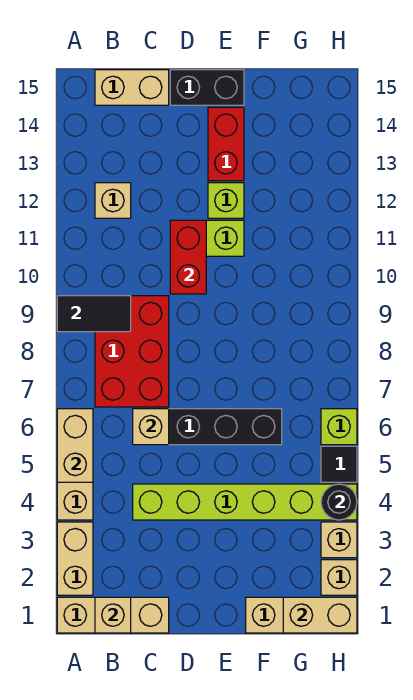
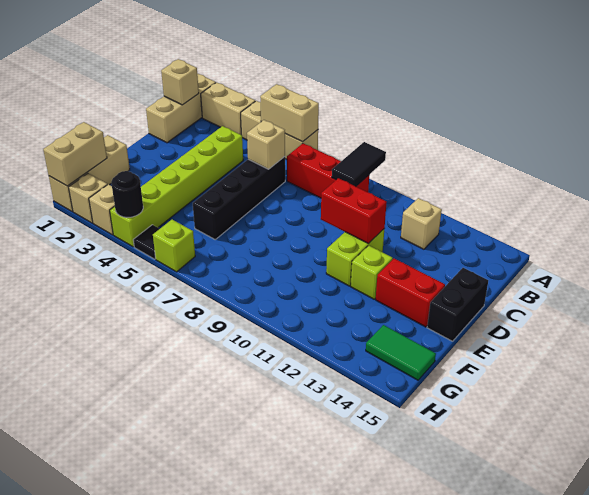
red 2x3 brick [95,296,169,407] -> red 1x3 brick [287,143,369,198]
tan 1x2 brick [95,70,169,105] -> none
none -> green 1x2 tile [366,325,436,380]

